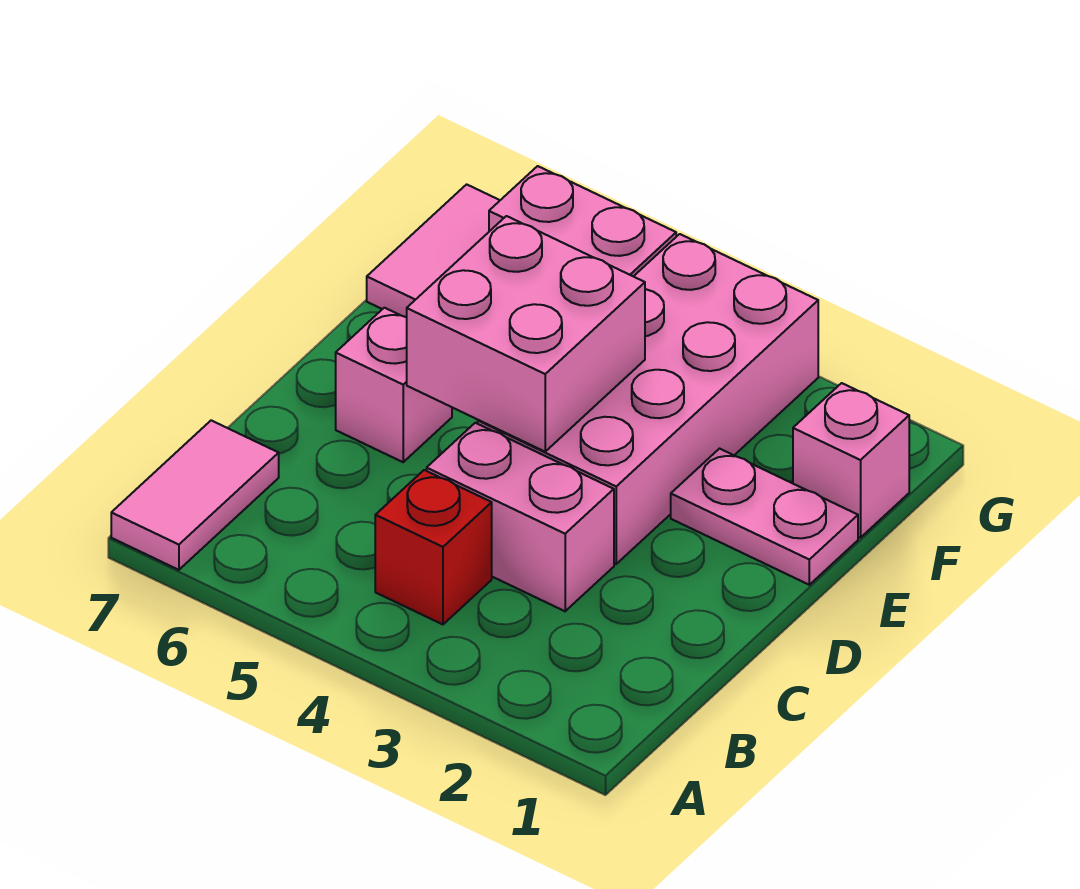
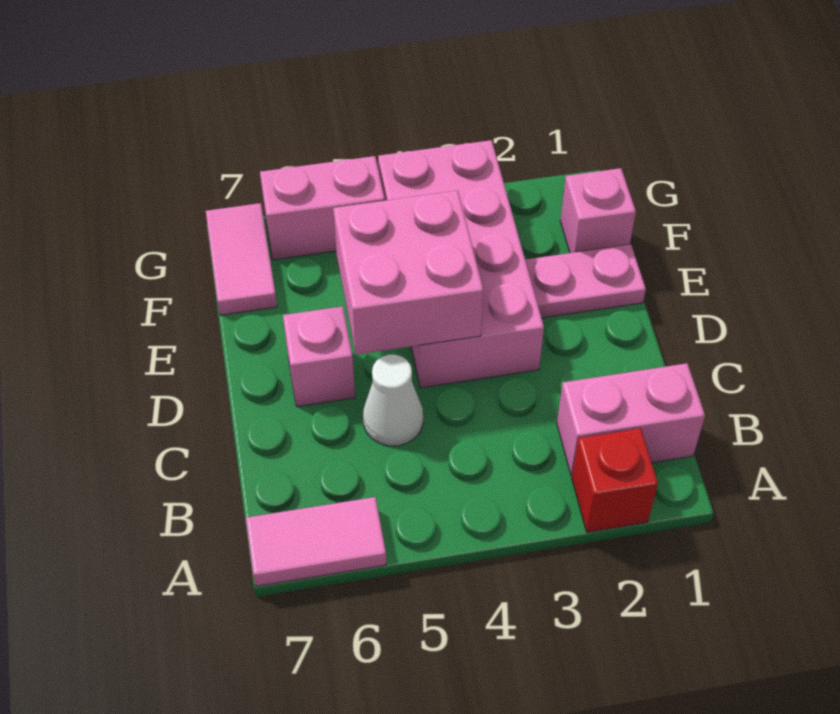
pink 1x2 tile [111,420,279,570] -> pink 1x2 tile turned to [246,497,387,586]
red 1x1 brick [375,470,492,624] -> red 1x1 brick moved to [572,428,658,532]
pink 1x2 brick [427,423,614,611] -> pink 1x2 brick moved to [557,363,705,475]
none -> white 1x1 cone [363,355,423,446]

